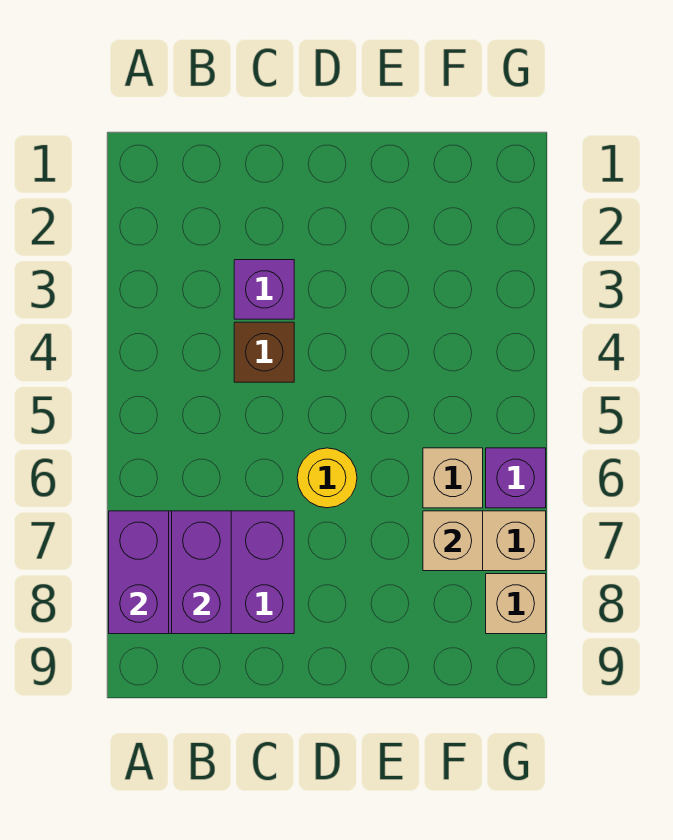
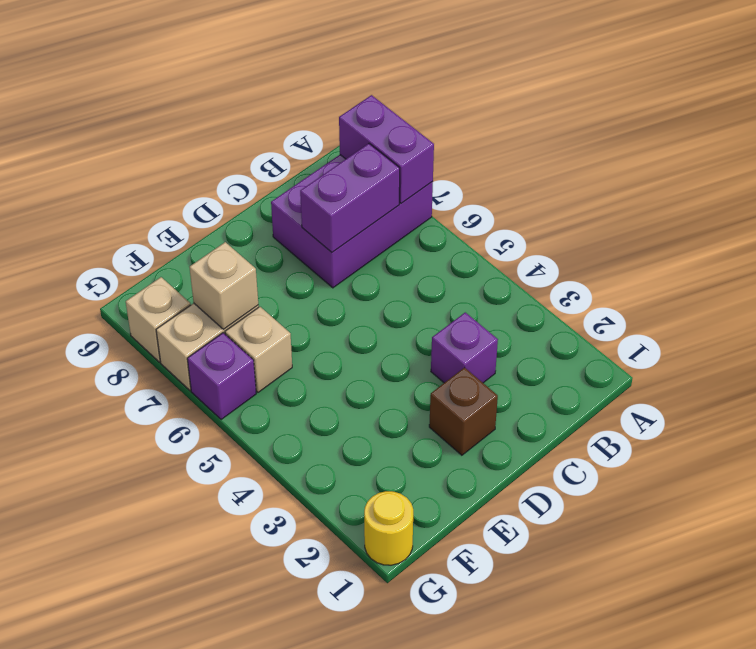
purple 1x2 brick [172,511,231,634] -> purple 1x2 brick turned to [300,144,400,252]
brown 1x1 brick [234,322,294,382] -> brown 1x1 brick moved to [429,367,498,455]
yellow 1x1 round brick [297,448,357,508] -> yellow 1x1 round brick moved to [364,491,413,565]

